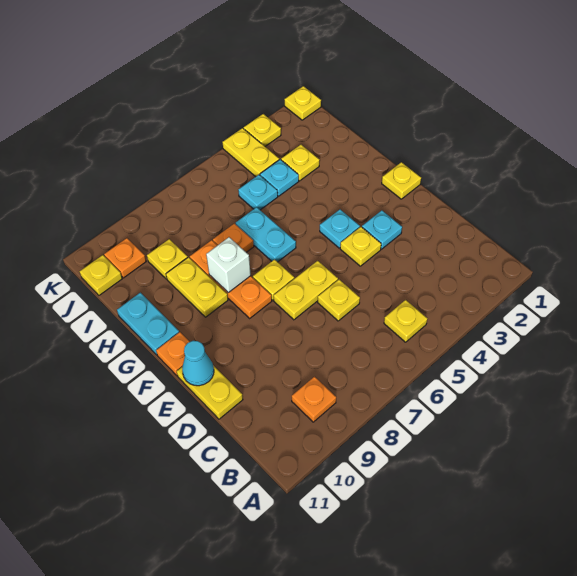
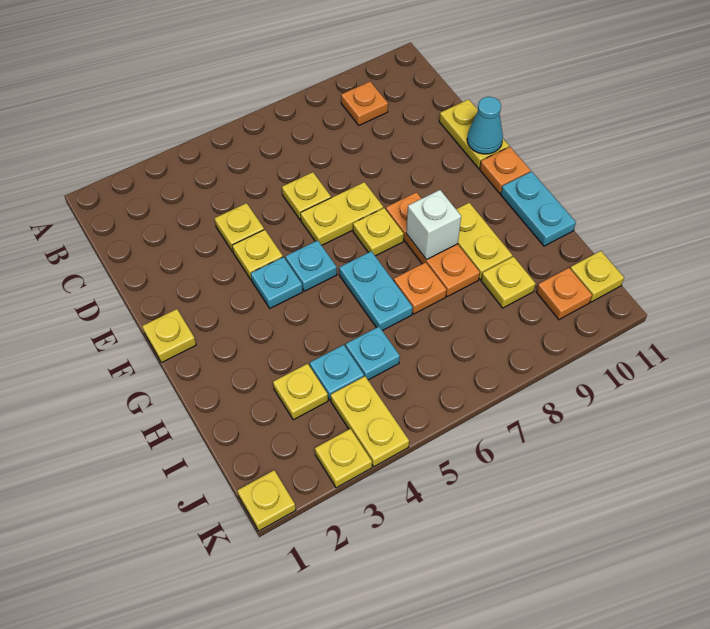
yellow 1x1 plate [384,300,428,342] -> yellow 1x1 plate moved to [214,203,264,252]
cyan 1x1 plate [362,210,402,249] -> cyan 1x1 plate moved to [285,240,337,291]

